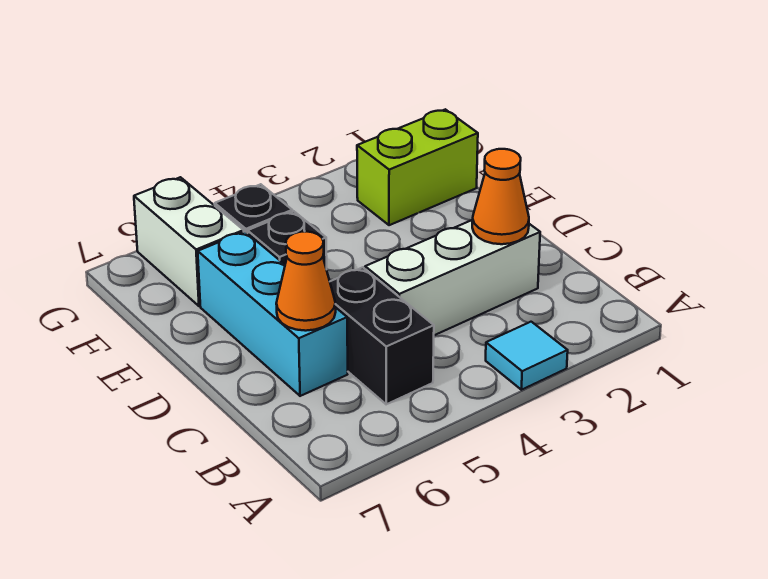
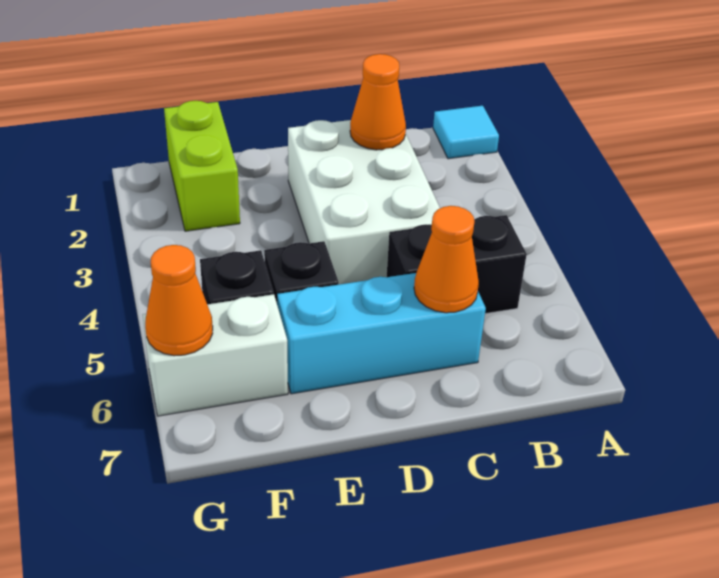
cyan 1x1 tile [486,322,568,390] -> cyan 1x1 tile moved to [433,106,499,159]
white 1x3 brick [365,220,540,335] -> white 2x3 brick [288,120,440,284]
none -> orange 1x1 cone [145,245,213,356]

